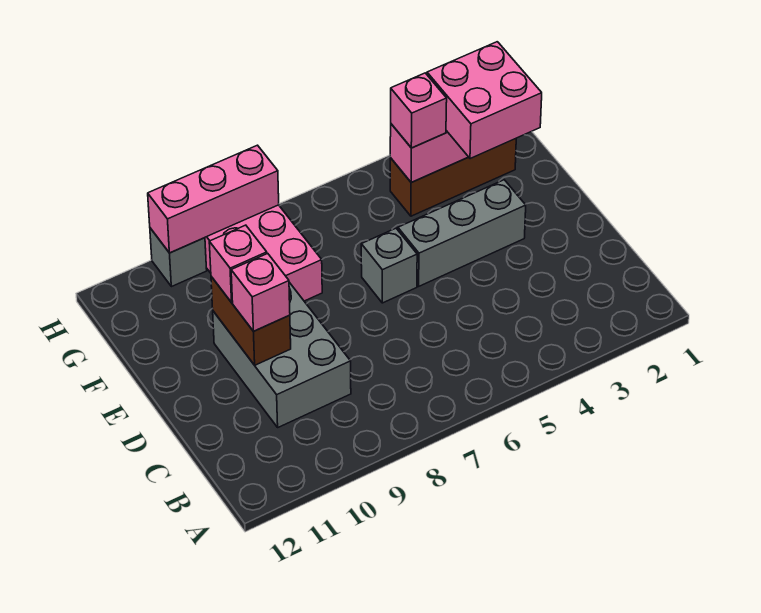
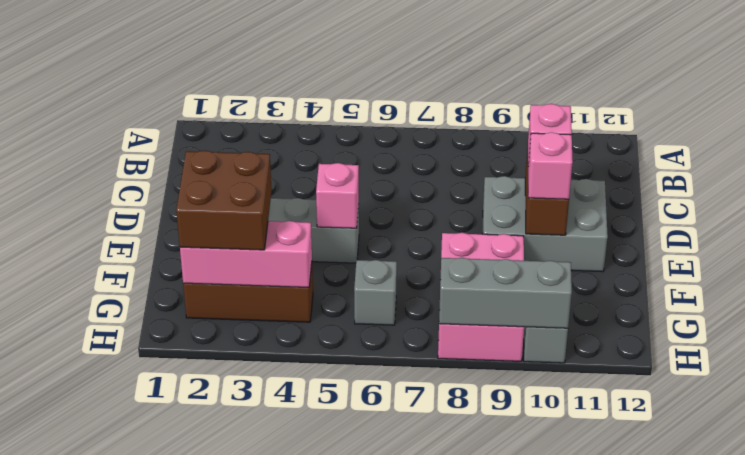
grey 2x3 brick [213,282,351,427] -> grey 2x3 brick turned to [482,176,608,272]
grey 1x1 brick [361,228,417,303] -> grey 1x1 brick moved to [354,260,397,325]
pink 2x2 brick [427,42,542,159] -> brown 2x2 brick [176,150,272,250]
pink 1x1 brick [391,73,447,148] -> pink 1x1 brick moved to [316,163,359,228]
pink 1x3 brick [148,145,279,253] -> grey 1x3 brick [439,258,572,328]

